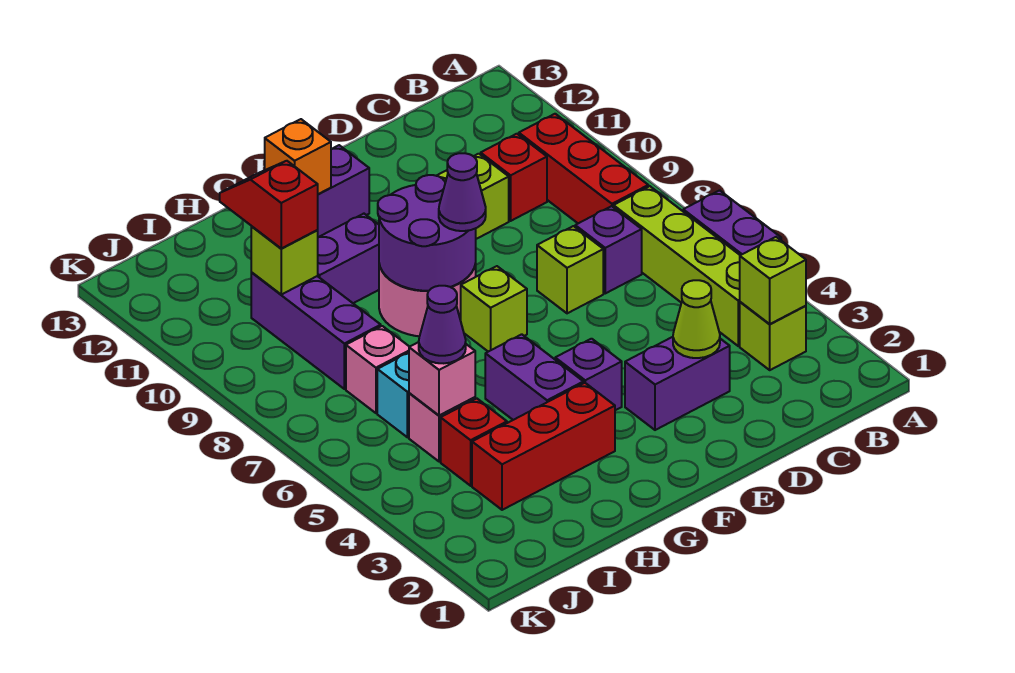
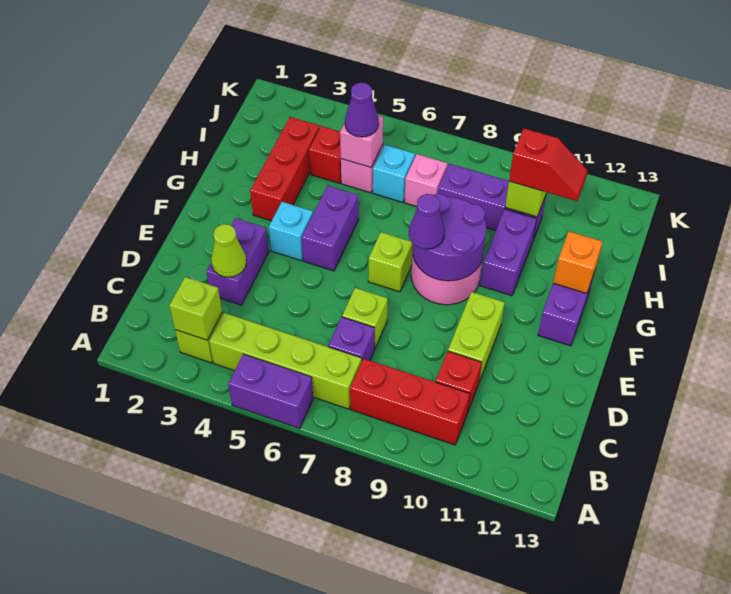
purple 1x1 brick [555,339,622,410] -> cyan 1x1 brick [269,202,313,261]
purple 1x2 brick [485,334,583,420] -> purple 1x2 brick turned to [302,186,359,271]

